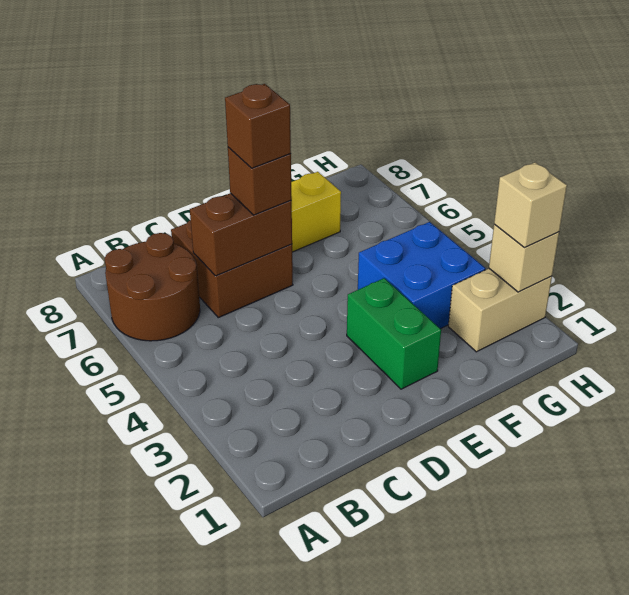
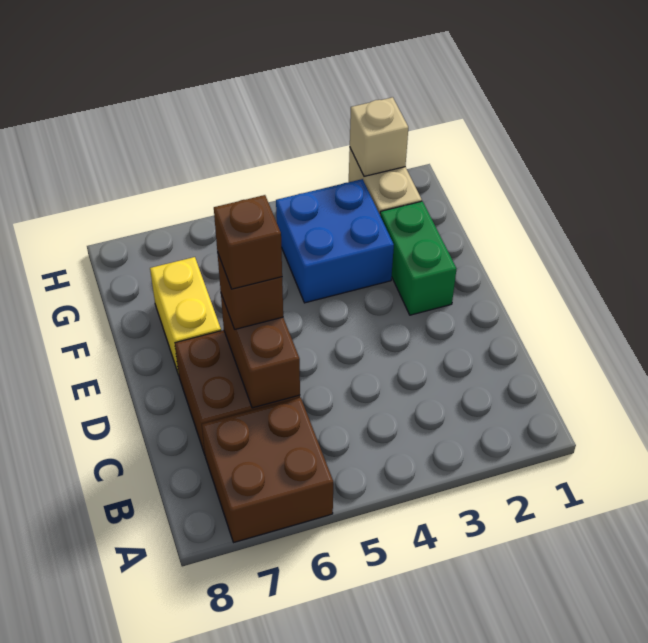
brown 2x2 round brick [105,233,200,341] -> brown 2x2 brick [202,398,333,542]
green 1x2 brick [347,278,441,389] -> green 1x2 brick turned to [380,201,457,315]
tan 1x1 brick [494,162,567,248] -> none

